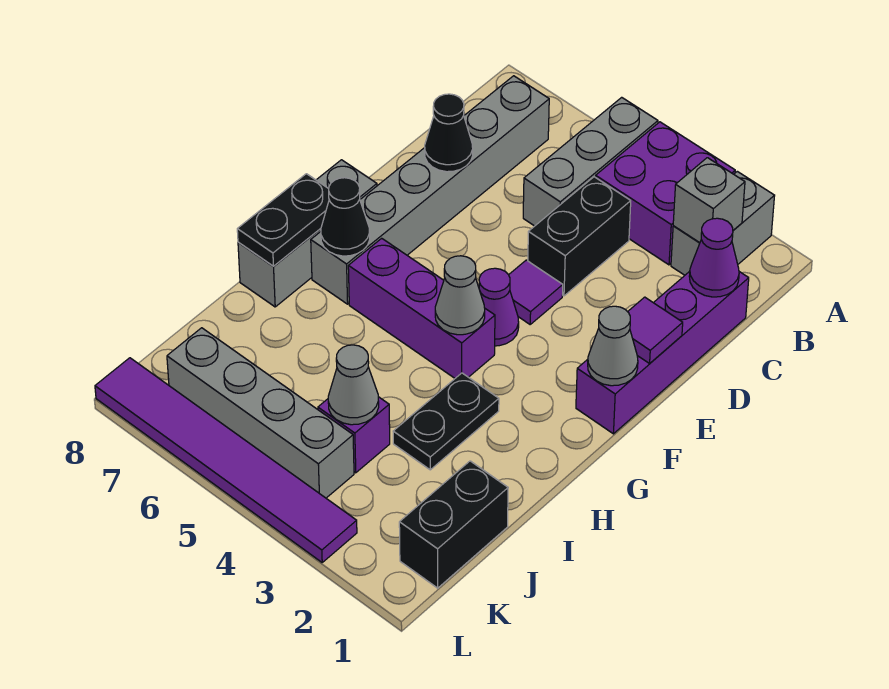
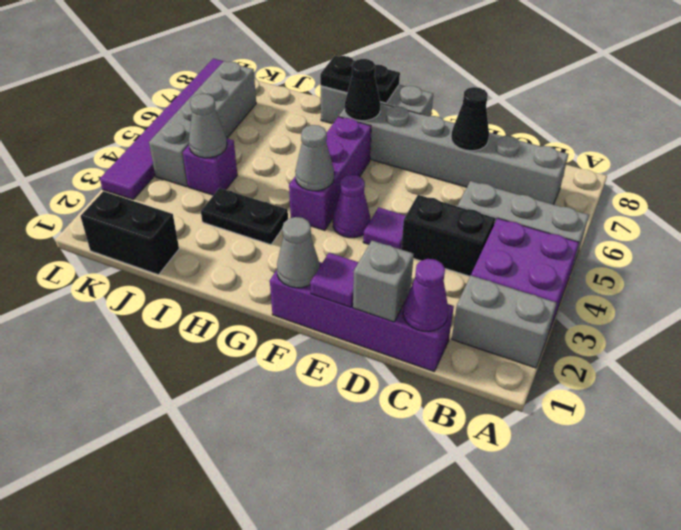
grey 1x1 brick [673,158,745,243] -> grey 1x1 brick moved to [353,241,414,322]

